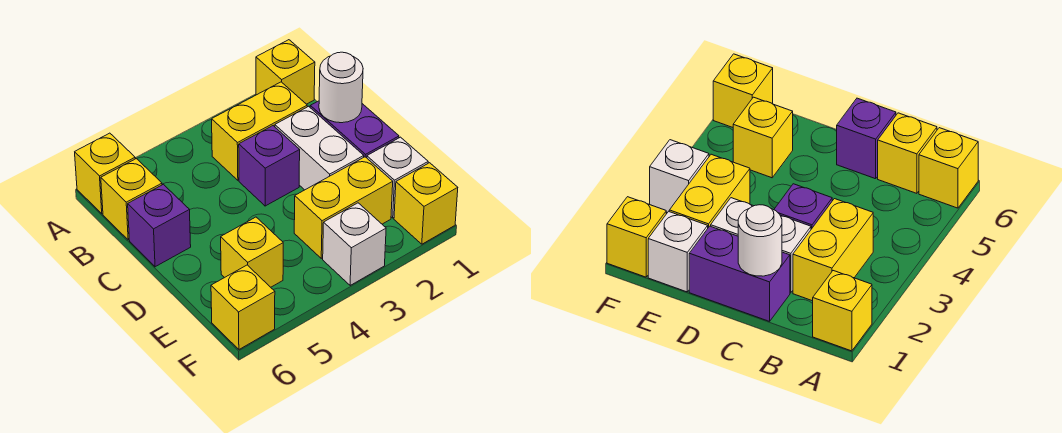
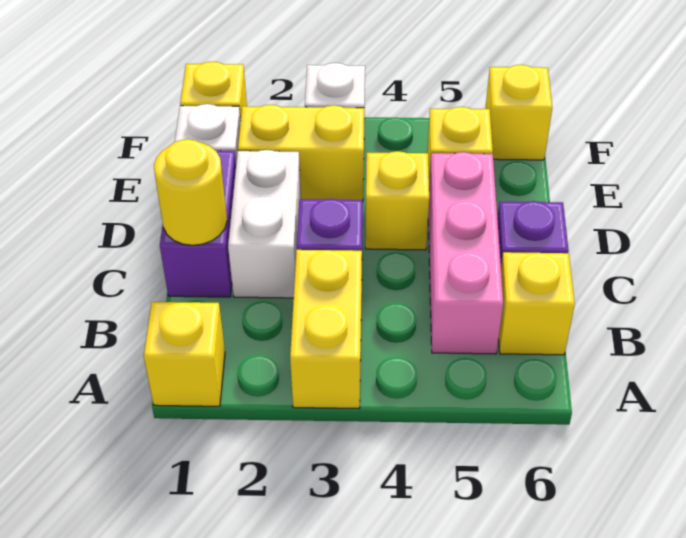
yellow 1x1 brick [75,133,135,214] -> yellow 1x1 brick moved to [365,151,429,250]
yellow 1x2 brick [212,82,307,180] -> yellow 1x2 brick turned to [290,250,362,409]
none -> pink 1x3 brick [428,152,503,354]
white 1x1 round brick [319,52,363,123] -> yellow 1x1 round brick [154,139,227,245]

